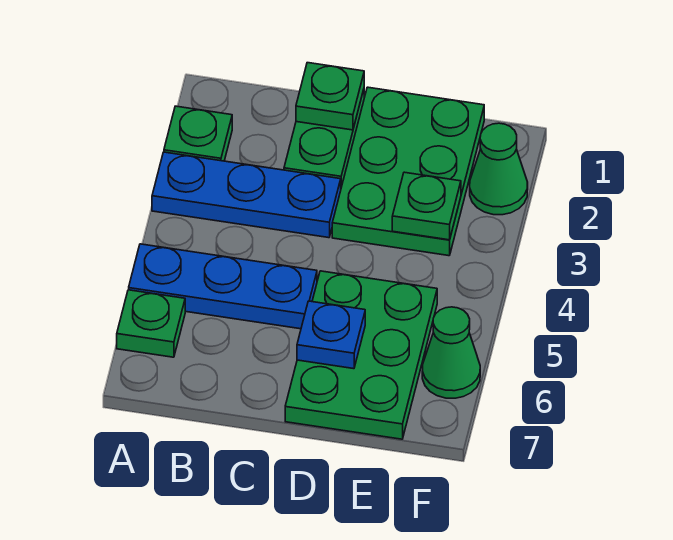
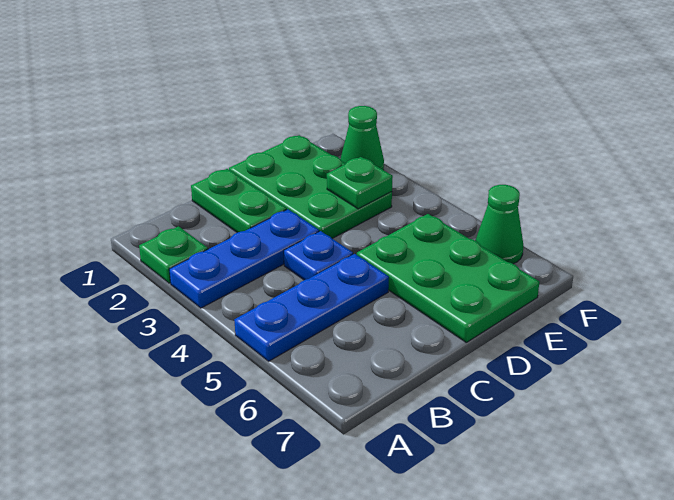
green 1x1 plate [117,290,185,357] -> none
green 1x1 plate [296,63,364,130] -> none
blue 1x1 plate [297,301,365,369] -> blue 1x1 plate moved to [284,231,353,280]

